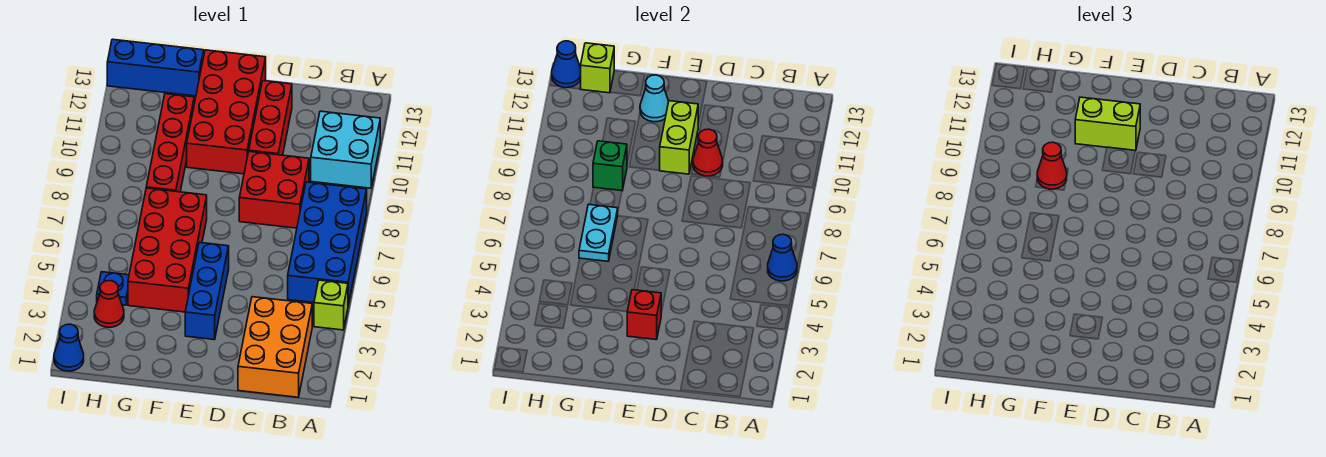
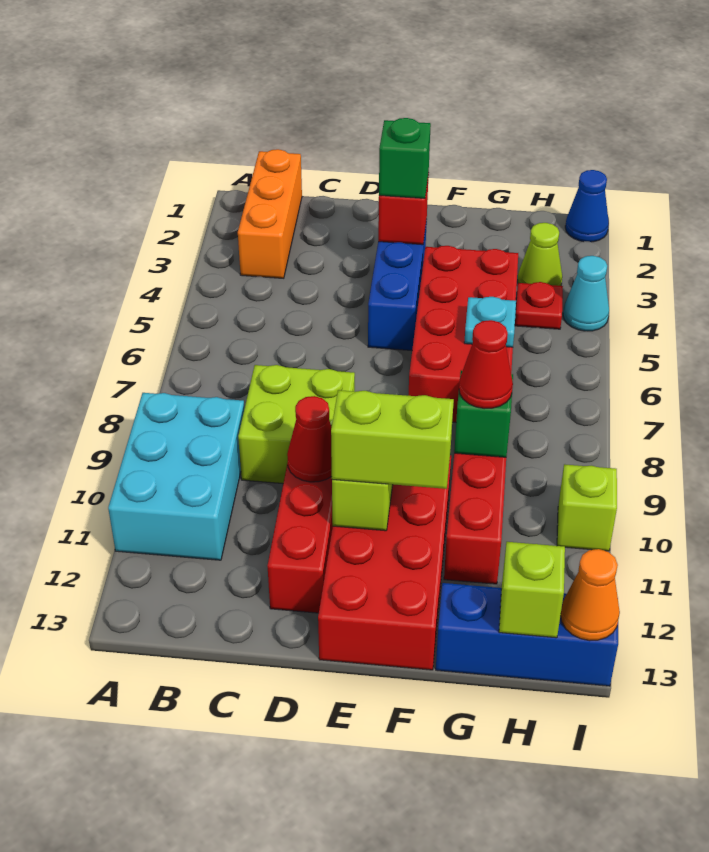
lime 1x1 brick [314,280,348,330] -> lime 1x1 brick moved to [557,464,617,551]
blue 2x4 brick [288,182,367,305] -> none
blue 1x1 cone [768,234,797,281] -> none
cyan 2x2 brick [311,111,380,188] -> cyan 2x3 brick [108,393,244,560]
orange 2x3 brick [238,297,312,397] -> orange 1x3 brick [238,149,302,278]
red 2x2 brick [239,152,309,228] -> lime 2x2 brick [238,365,355,484]
none -> green 1x1 brick [379,118,431,198]
cyan 1x1 cone [640,75,669,122] -> cyan 1x1 cone moved to [563,256,609,331]
cyan 1x2 plate [579,204,618,261] -> cyan 1x1 plate [464,297,516,347]
red 1x1 cone [94,281,124,327] -> lime 1x1 cone [518,223,562,286]
blue 1x1 plate [97,272,129,305] -> red 1x1 plate [515,282,563,329]
blue 1x1 cone [552,41,581,88] -> orange 1x1 cone [561,549,620,641]

